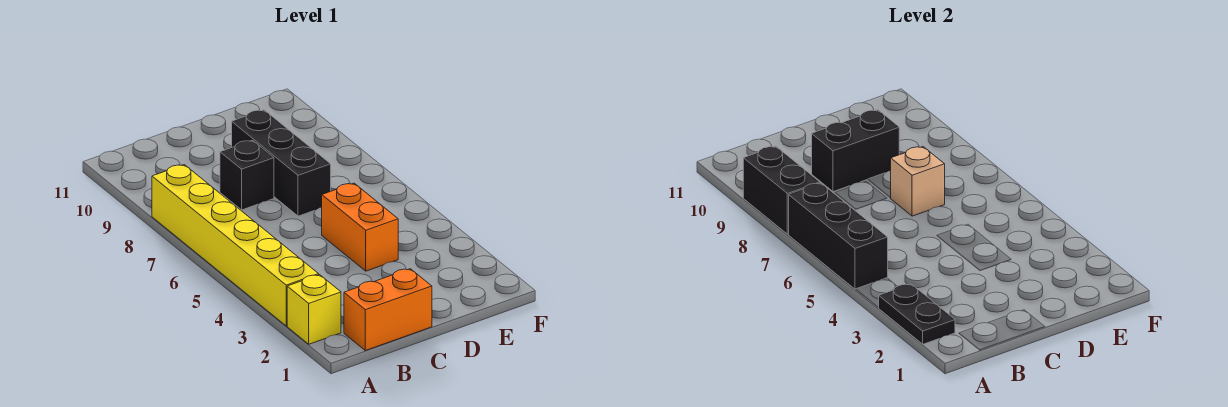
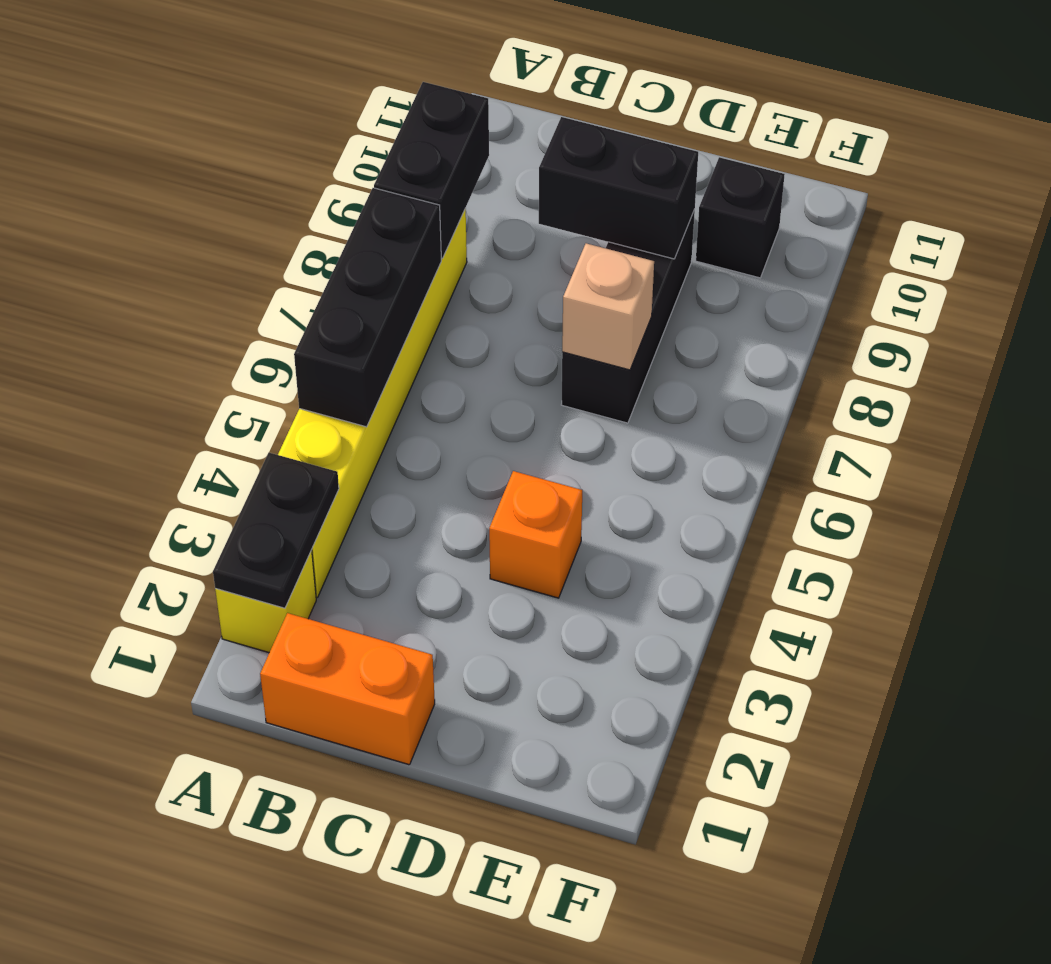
black 1x1 brick [220,140,274,210] -> black 1x1 brick moved to [696,157,785,278]
orange 1x2 brick [322,183,398,271] -> orange 1x1 brick [489,471,582,598]

